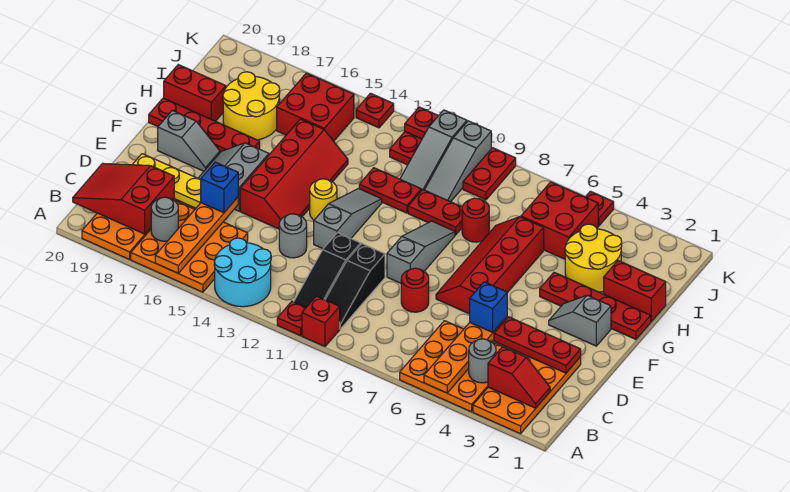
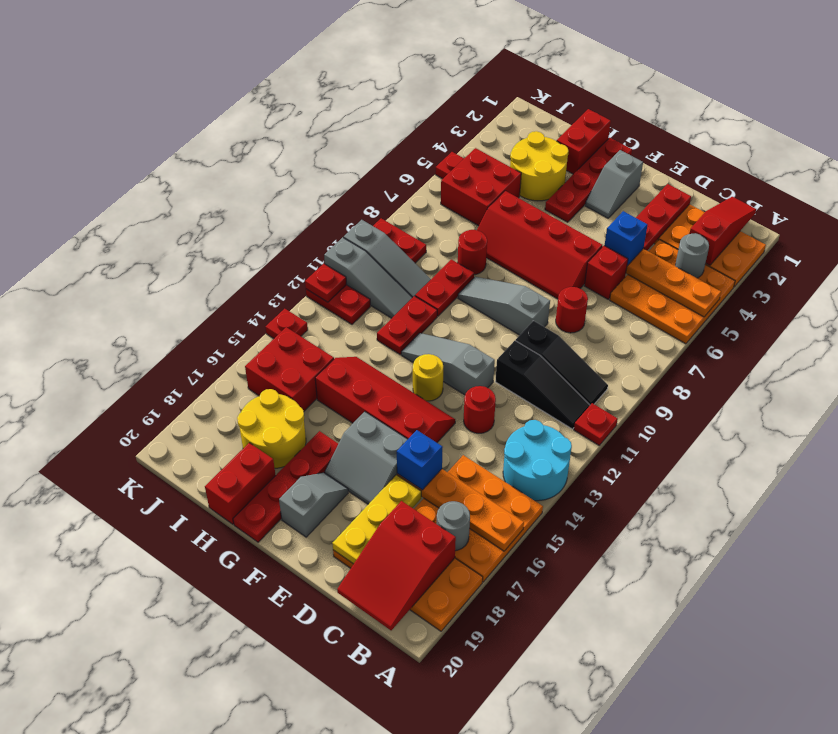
red 1x1 brick [302,296,340,347] -> red 1x1 brick moved to [584,246,628,299]
red 1x2 slope [488,347,550,408] -> red 1x3 slope [689,197,756,265]
grey 1x1 round brick [279,214,307,258] -> red 1x1 round brick [464,386,496,434]

